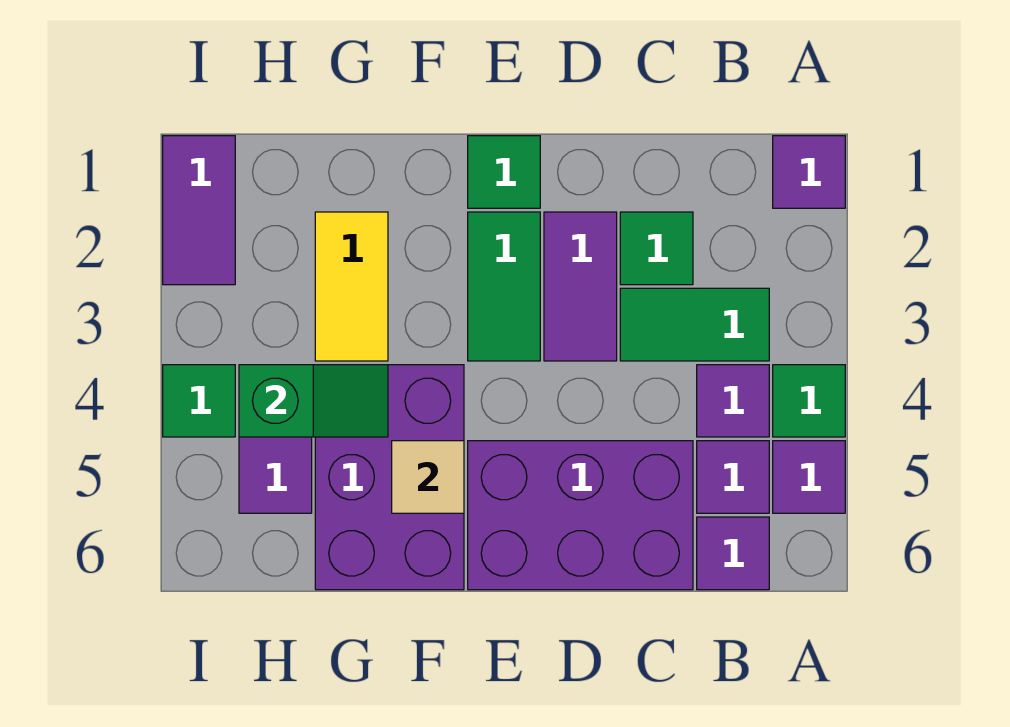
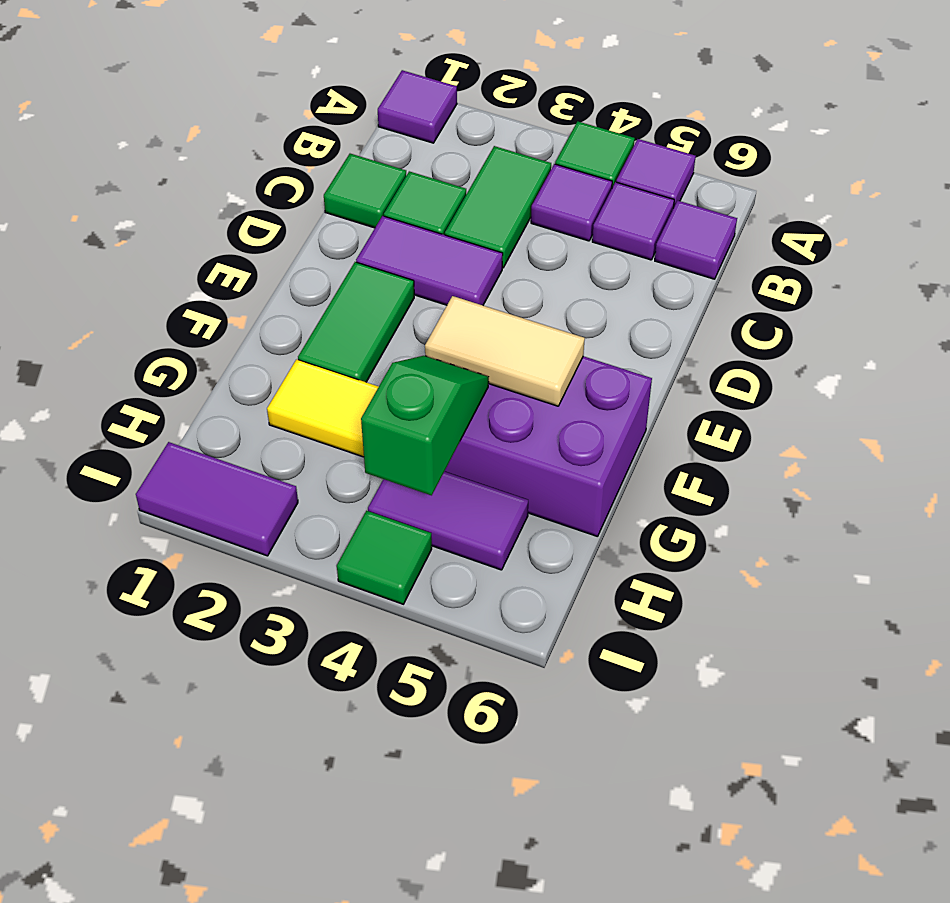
purple 2x3 brick [468,441,693,590] -> none
green 1x1 tile [468,136,540,208] -> green 1x1 tile moved to [324,154,406,228]
green 1x2 tile [468,212,540,361] -> green 1x2 tile turned to [298,262,414,382]
tan 1x1 tile [392,441,464,513] -> tan 1x2 tile [425,296,585,406]

